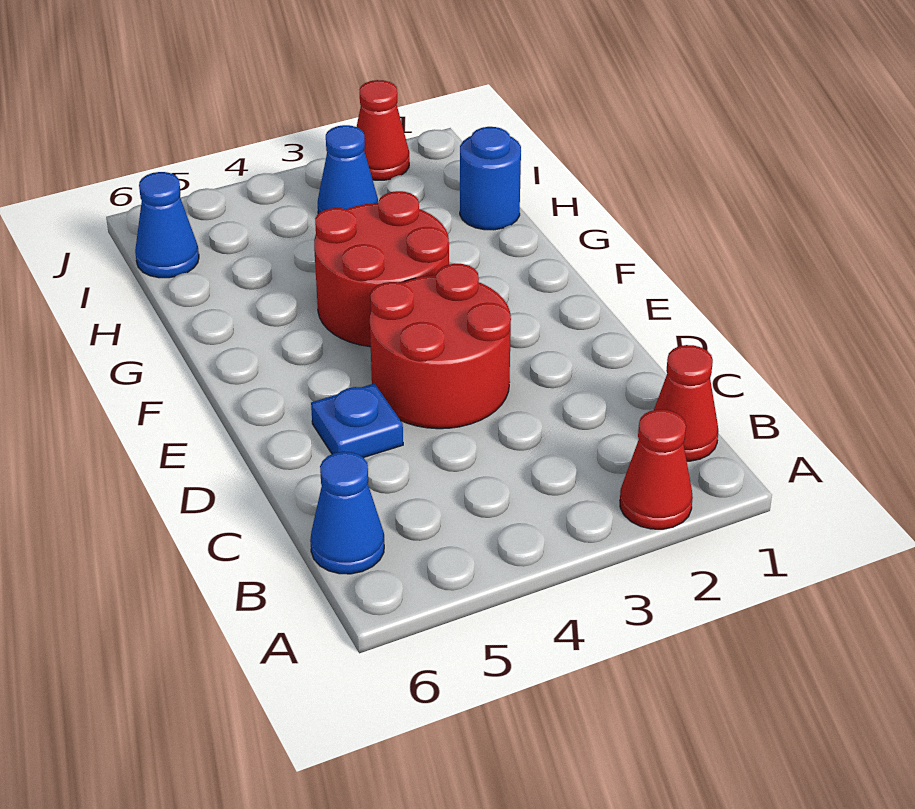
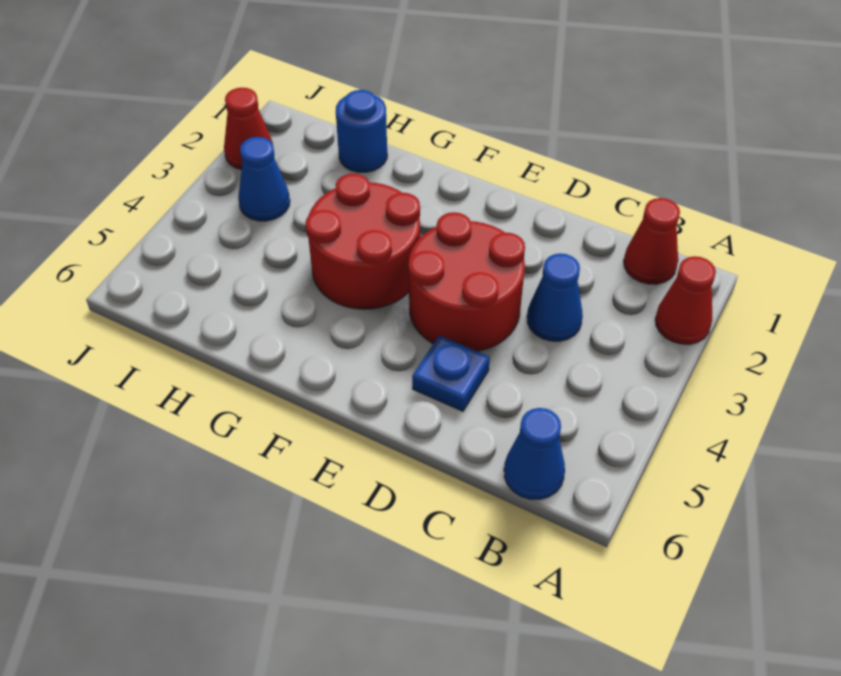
blue 1x1 cone [135,172,199,278] -> blue 1x1 cone moved to [527,254,583,341]

